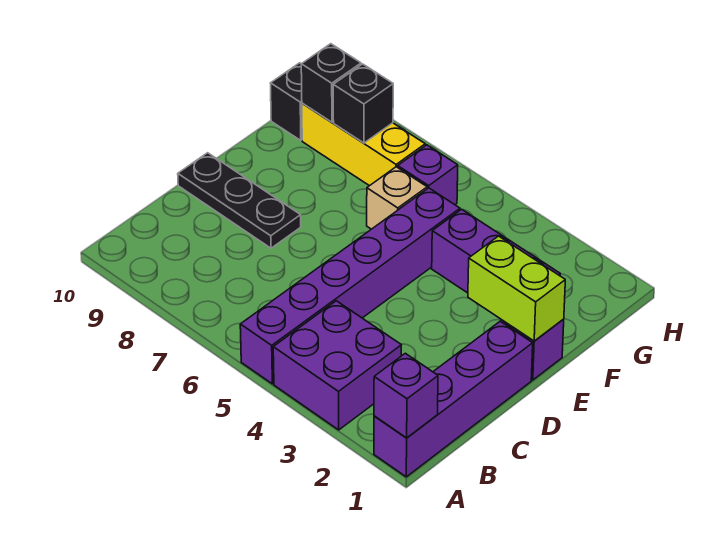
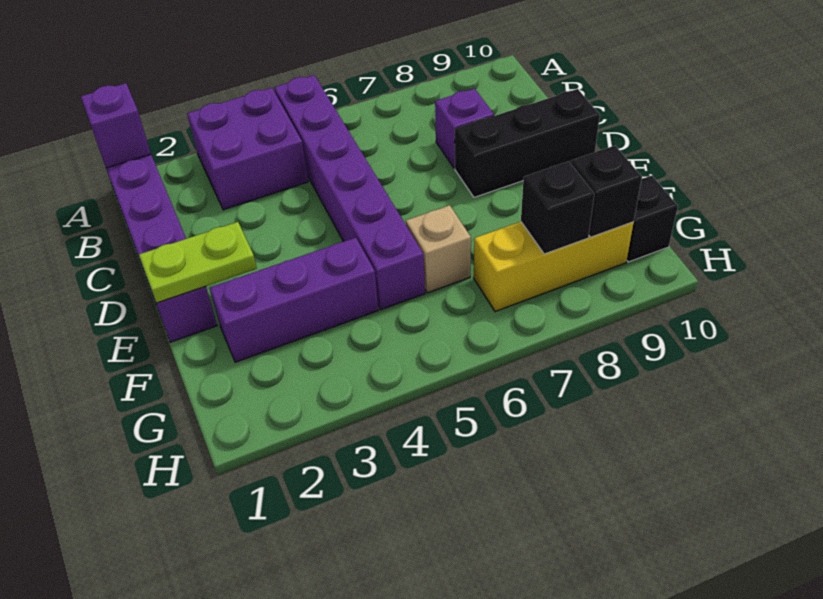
black 1x3 plate [178,153,301,248] -> black 1x3 brick [455,89,600,197]
lime 1x2 brick [468,236,565,341] -> lime 1x2 plate [139,222,257,303]
purple 1x1 brick [398,145,458,205] -> purple 1x1 brick moved to [435,89,494,168]

